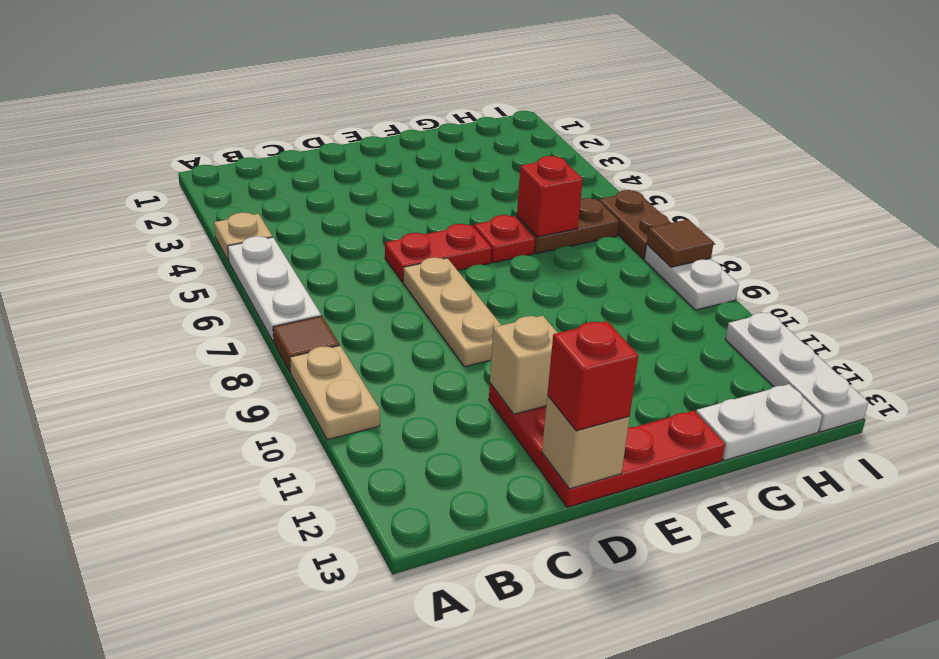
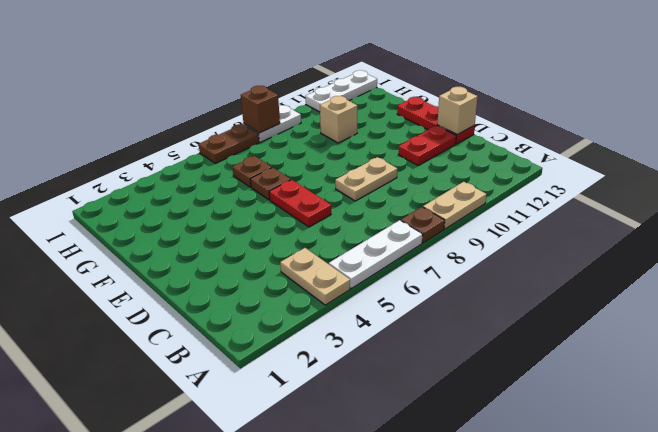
tan 1x1 plate [214,213,273,261] -> tan 1x2 plate [280,248,350,305]
brown 1x1 tile [273,316,340,373] -> brown 1x1 plate [401,207,445,243]
tan 1x3 plate [403,258,501,367] -> tan 1x2 plate [335,157,397,201]
tan 1x1 brick [490,316,558,414] -> tan 1x1 brick moved to [320,96,357,143]
red 1x1 brick [547,321,639,431] -> none
red 1x1 plate [474,215,535,263] -> brown 1x1 plate [251,168,291,200]
brown 1x2 plate [517,198,619,253] -> brown 1x1 plate [232,156,272,187]
red 1x1 brick [517,156,583,237] -> none
white 1x2 plate [696,384,822,461] -> none
brown 1x1 tile [647,220,714,267] -> brown 1x1 brick [241,86,280,133]

